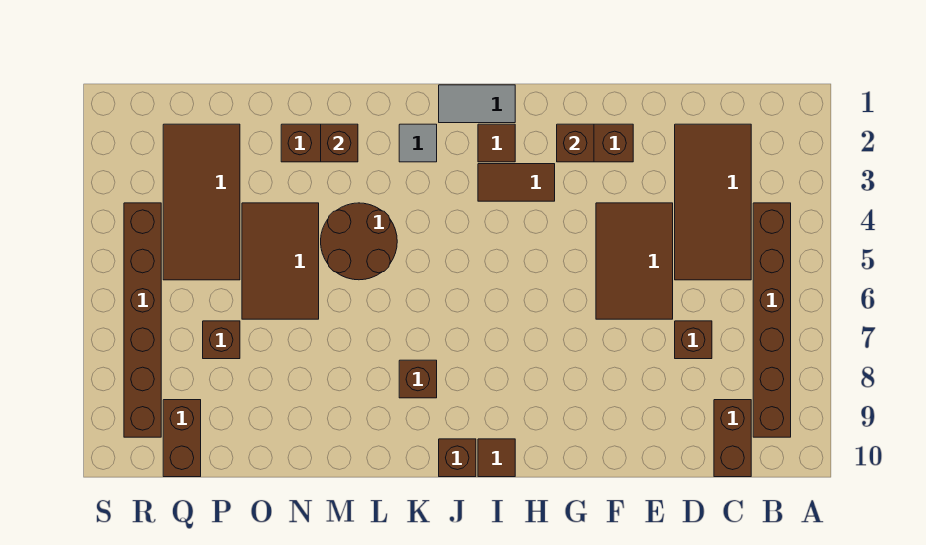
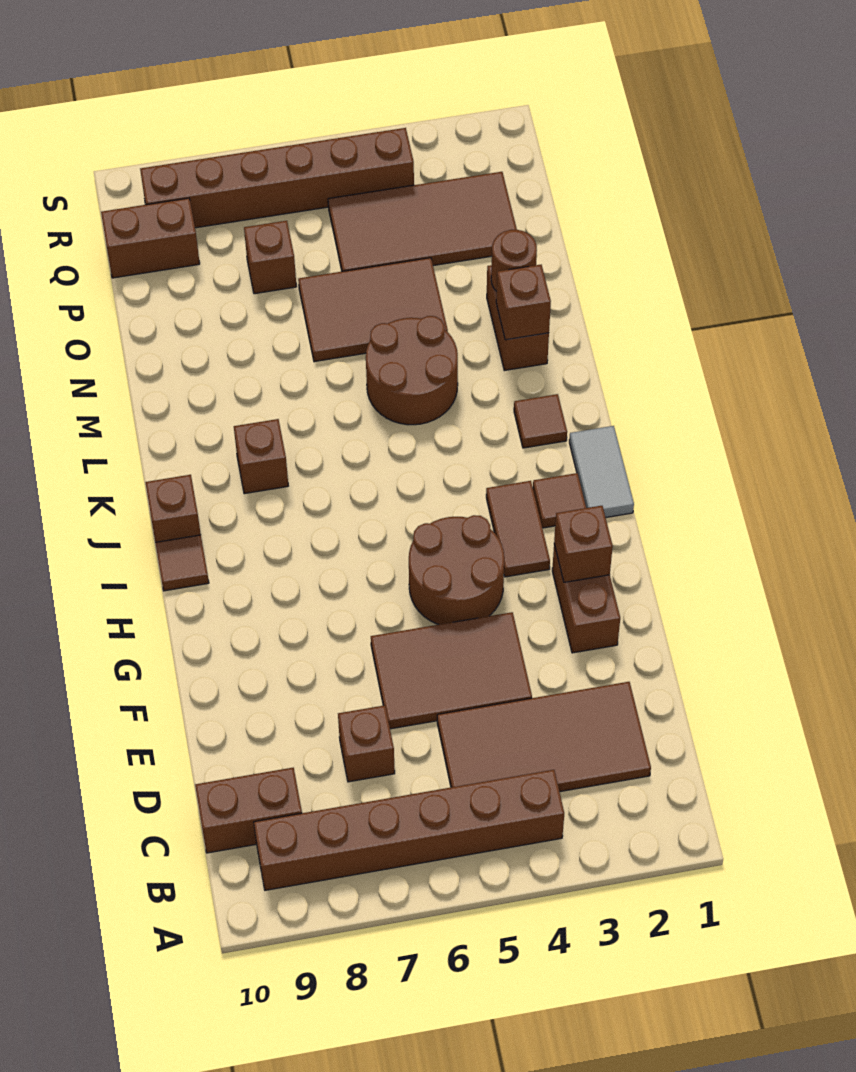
none -> brown 2x2 round brick [409,515,504,625]
grey 1x1 tile [399,124,437,162] -> brown 1x1 tile [514,394,567,448]
none -> brown 1x1 round brick [491,230,537,291]

